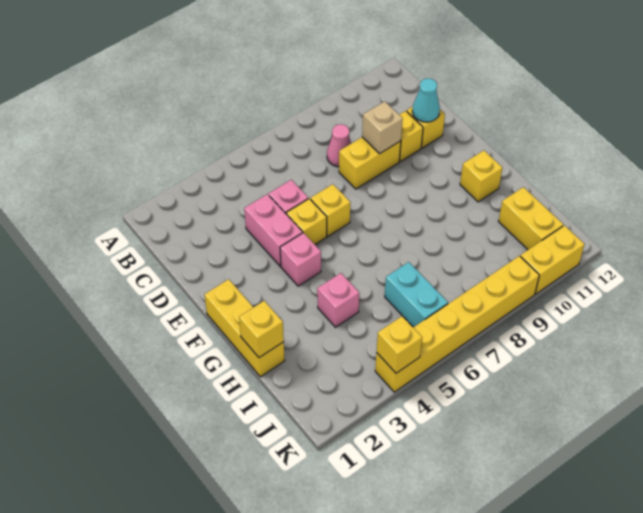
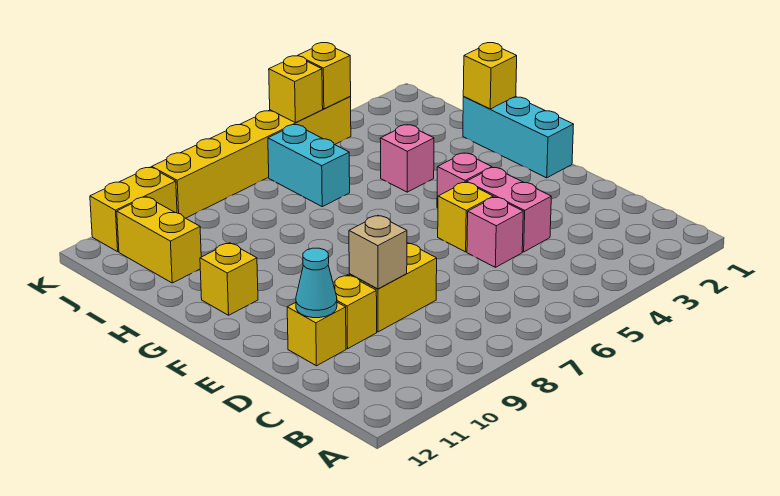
pink 1x1 cone [327,124,351,167] -> none
yellow 1x1 brick [310,184,350,236] -> yellow 1x1 brick moved to [269,56,323,123]
yellow 1x3 brick [204,279,285,377] -> cyan 1x3 brick [463,96,574,178]

